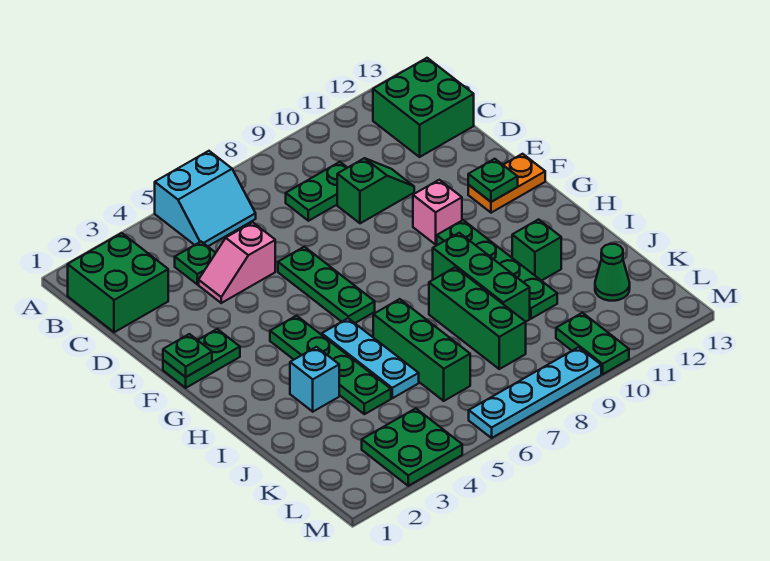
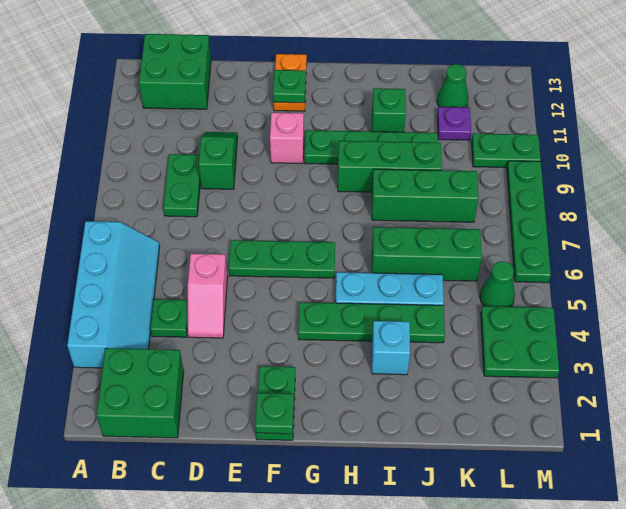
cyan 2x2 slope [155,151,256,246] -> cyan 2x4 slope [67,221,160,368]
none -> purple 1x1 plate [437,107,471,140]
none -> green 1x1 cone [480,261,515,307]
cyan 1x4 plate [469,347,601,438] -> green 1x4 plate [507,161,551,283]

